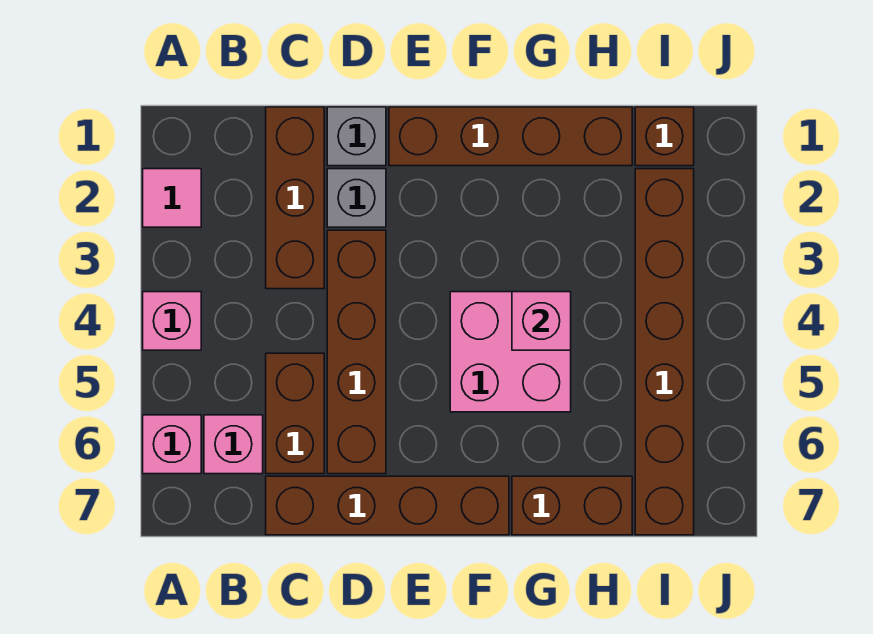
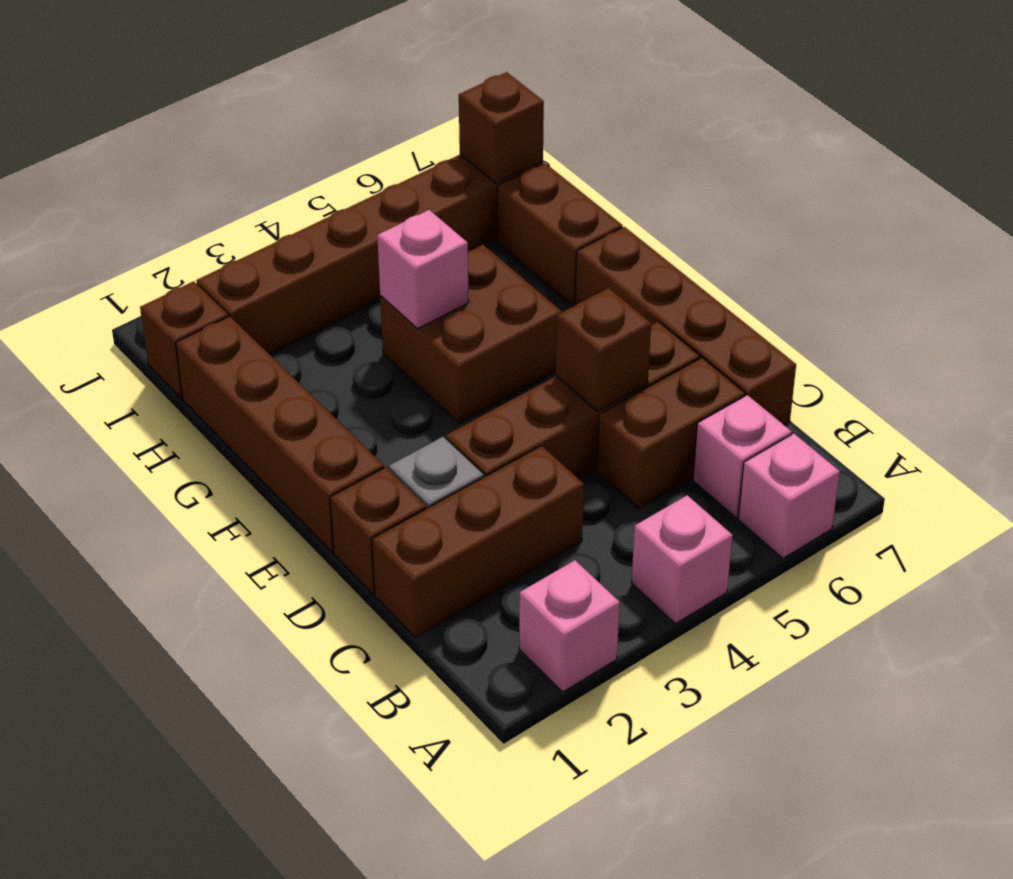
pink 1x1 tile [143,169,201,227] -> pink 1x1 brick [519,560,620,692]
grey 1x1 brick [327,107,386,166] -> brown 1x1 brick [330,467,426,594]
none -> brown 1x1 brick [556,288,651,411]
pink 2x2 brick [450,292,571,412] -> brown 2x2 brick [380,245,562,423]
none -> brown 1x1 brick [459,72,544,183]

